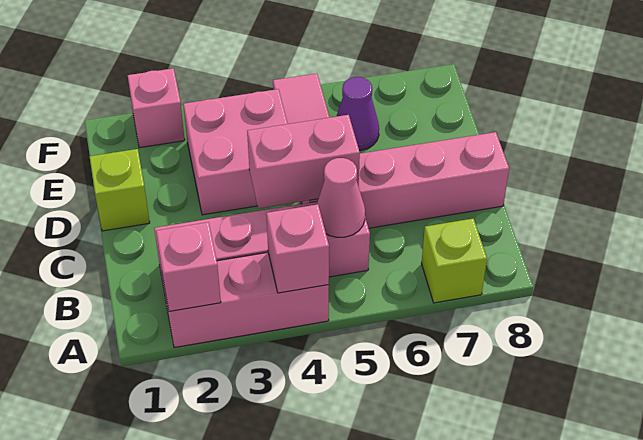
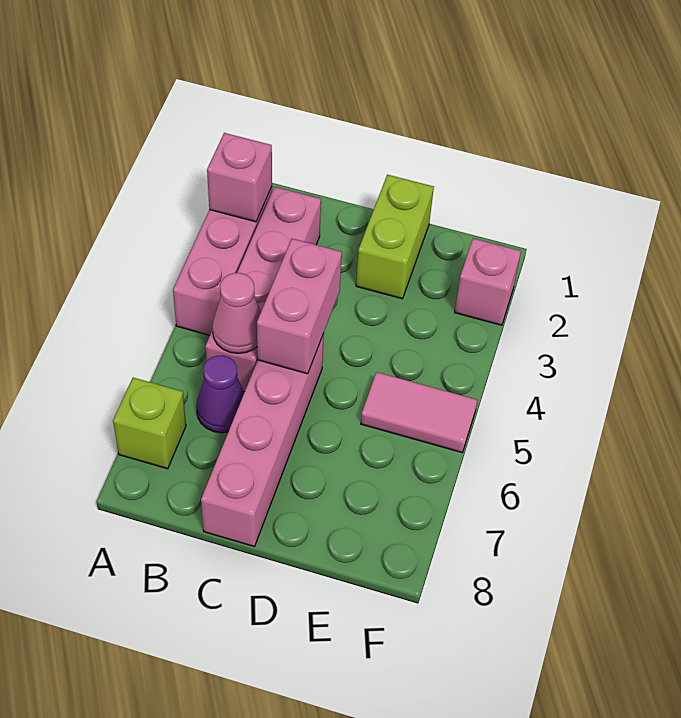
pink 1x1 brick [266,204,329,293] -> none
lime 1x1 brick [90,149,150,231] -> lime 1x2 brick [356,175,434,299]
pink 2x2 brick [183,89,288,215] -> none
purple 1x1 cone [337,77,379,151] -> purple 1x1 cone moved to [196,355,244,433]

